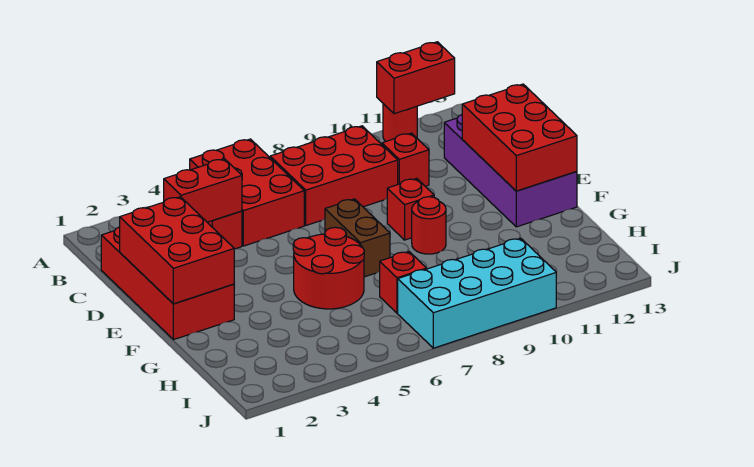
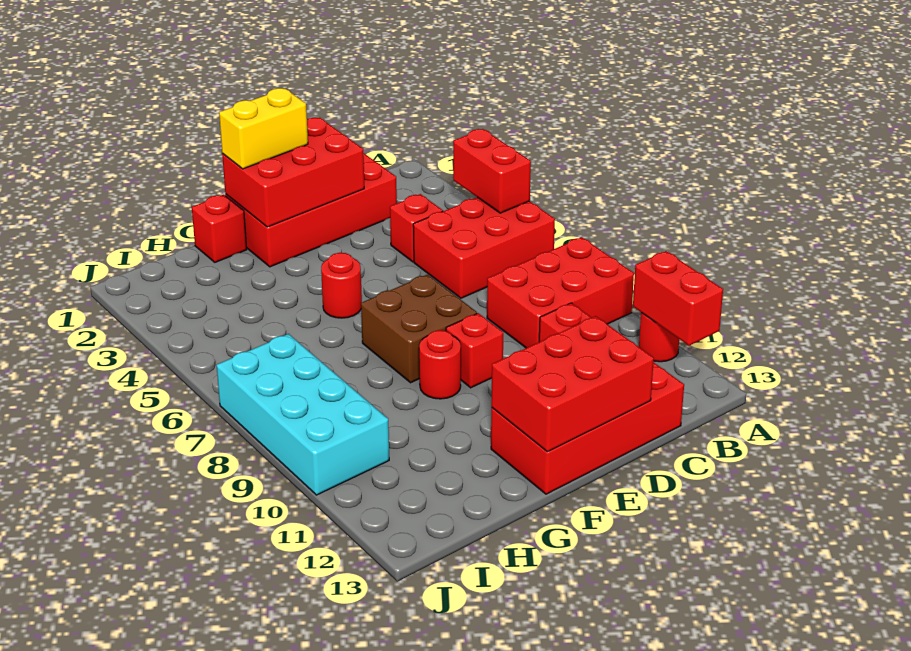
red 2x3 brick [270,126,398,225] -> red 2x3 brick turned to [487,237,634,348]
red 1x2 brick [164,159,242,222] -> red 1x2 brick moved to [453,129,531,213]
purple 2x4 brick [444,115,577,227] -> red 2x4 brick [491,362,684,494]
none -> yellow 1x2 brick [219,88,308,169]
brown 1x2 brick [325,199,390,277] -> brown 2x2 brick [361,275,477,383]
red 2x2 round brick [293,227,364,309] -> red 1x1 round brick [321,253,362,318]
red 1x1 brick [380,252,427,313] -> red 1x1 brick moved to [192,195,247,262]

